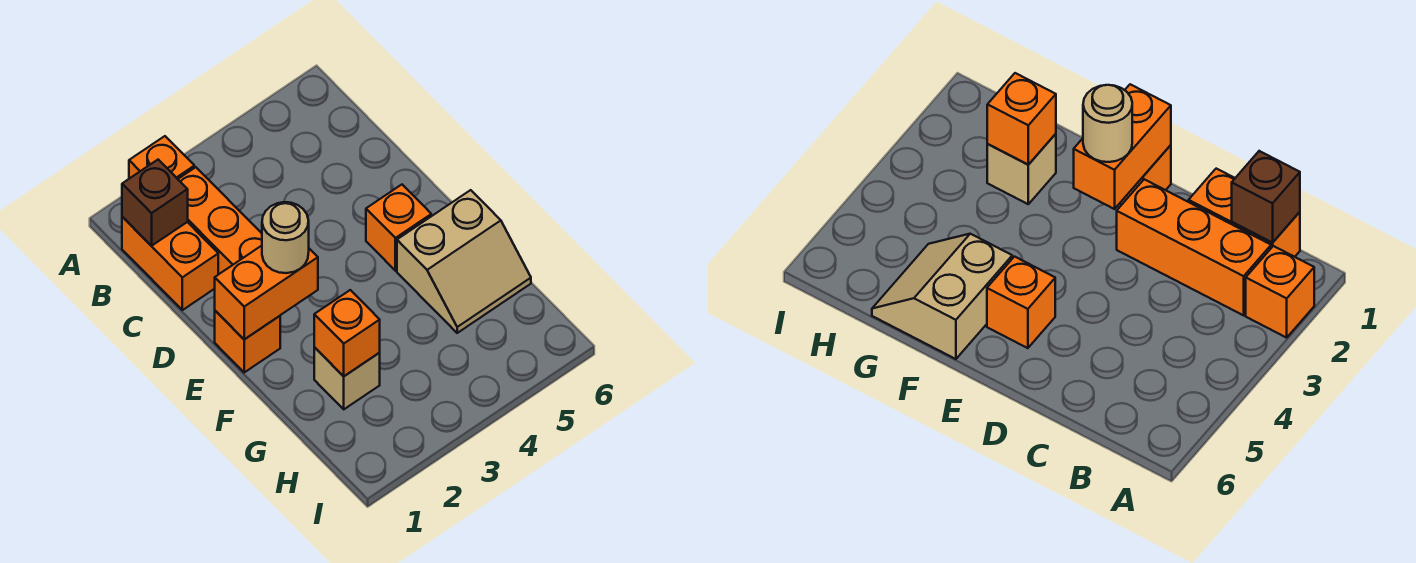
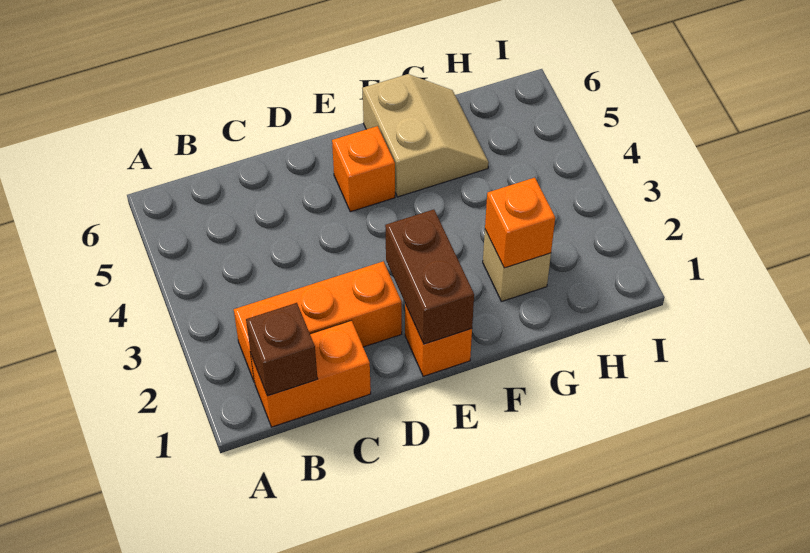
orange 1x1 brick [129,136,194,179] -> none
orange 1x2 brick [215,246,318,339] -> brown 1x2 brick [385,209,474,344]
tan 1x1 round brick [262,202,309,273] -> none

